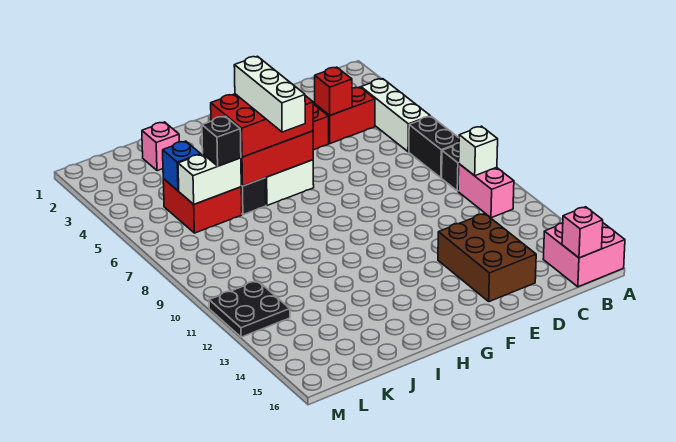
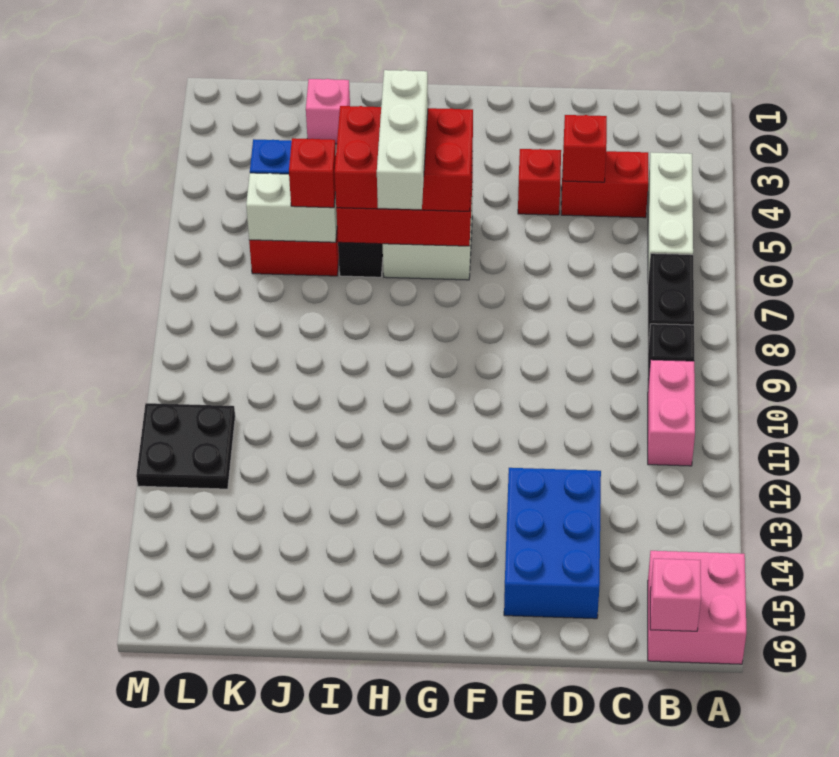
white 1x1 brick [459,126,498,176] -> none
brown 2x3 brick [438,214,536,302] -> blue 2x3 brick [504,468,601,619]
black 1x1 brick [202,116,241,166] -> red 1x1 brick [289,138,336,208]

